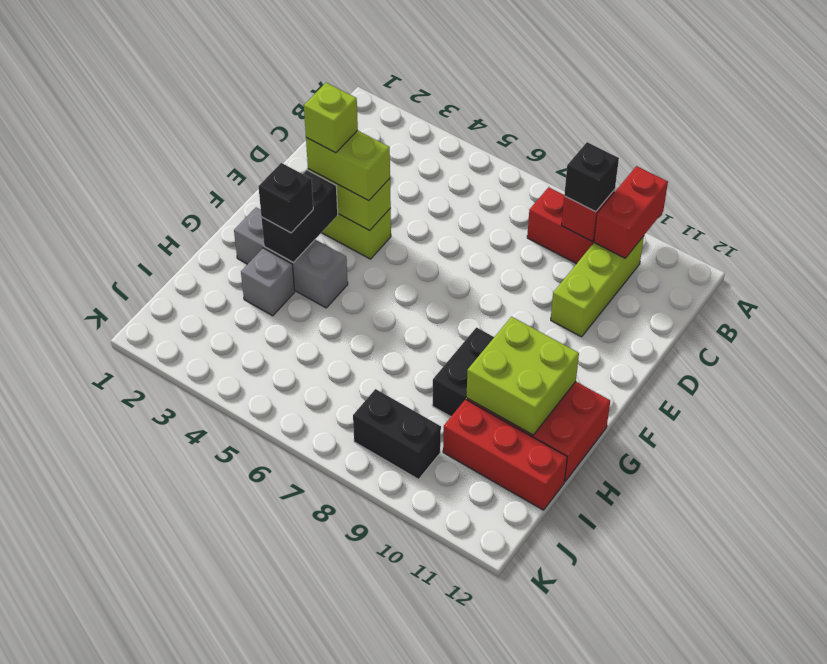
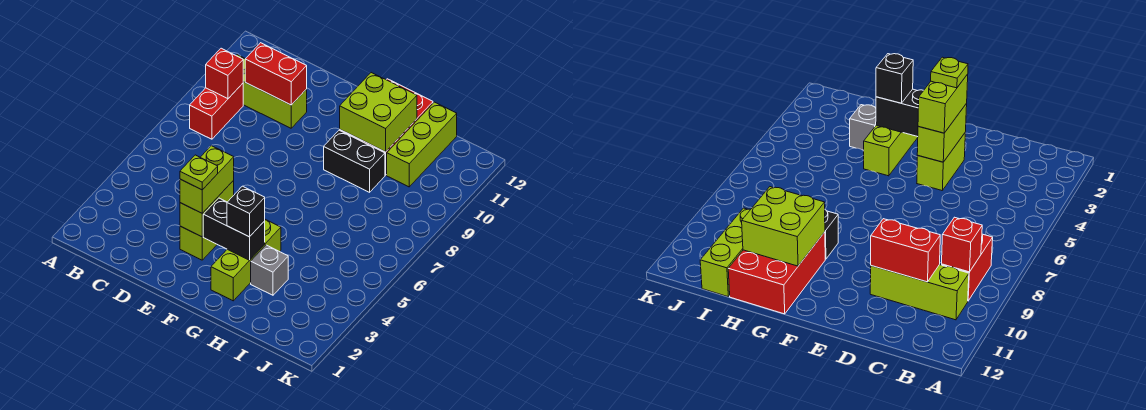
red 1x2 brick [594,166,668,258] -> red 1x2 brick moved to [245,43,307,105]
black 1x1 brick [564,142,619,212] -> none
lime 1x1 brick [304,83,358,153] -> lime 1x1 plate [180,155,218,190]
grey 1x3 brick [234,207,348,308] -> lime 1x3 brick [211,219,281,301]
red 1x3 brick [443,400,567,510] -> lime 1x3 brick [387,102,457,187]
black 1x2 brick [353,389,441,479] -> none

